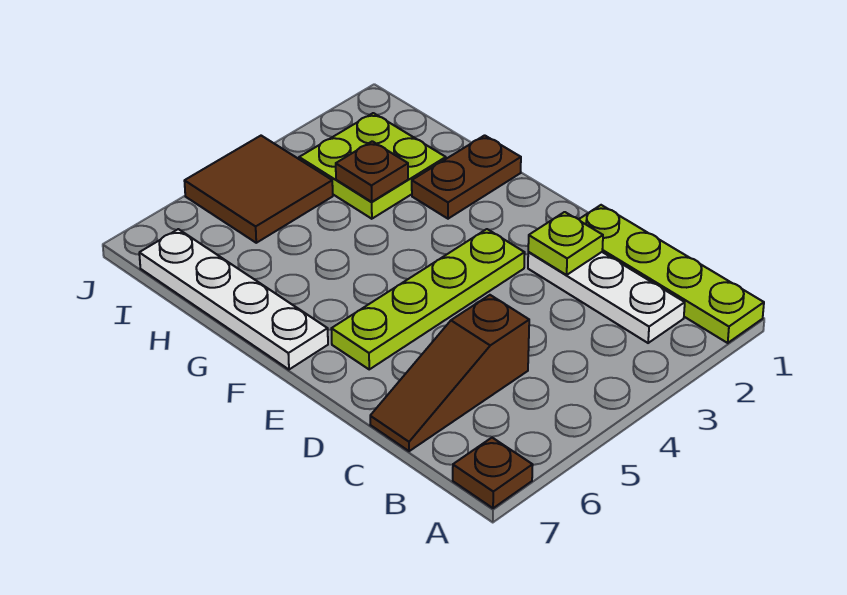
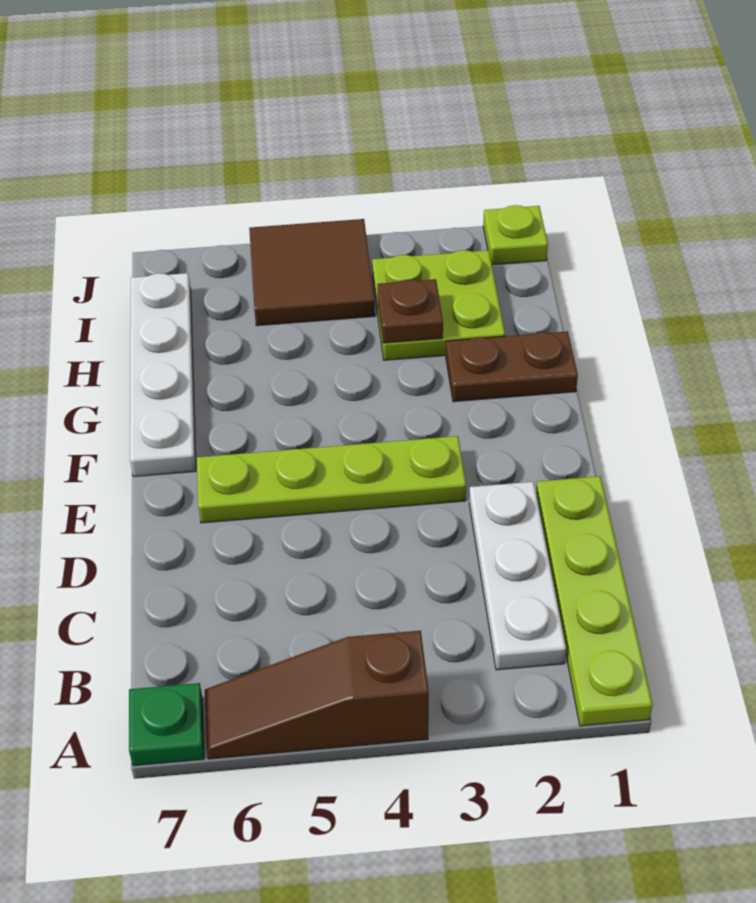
brown 1x1 plate [453,438,533,508] -> green 1x1 plate [129,683,204,766]
brown 1x3 slope [370,295,529,451] -> brown 1x3 slope moved to [205,631,429,759]
lime 1x1 plate [528,212,603,275] -> lime 1x1 plate moved to [483,205,548,265]

